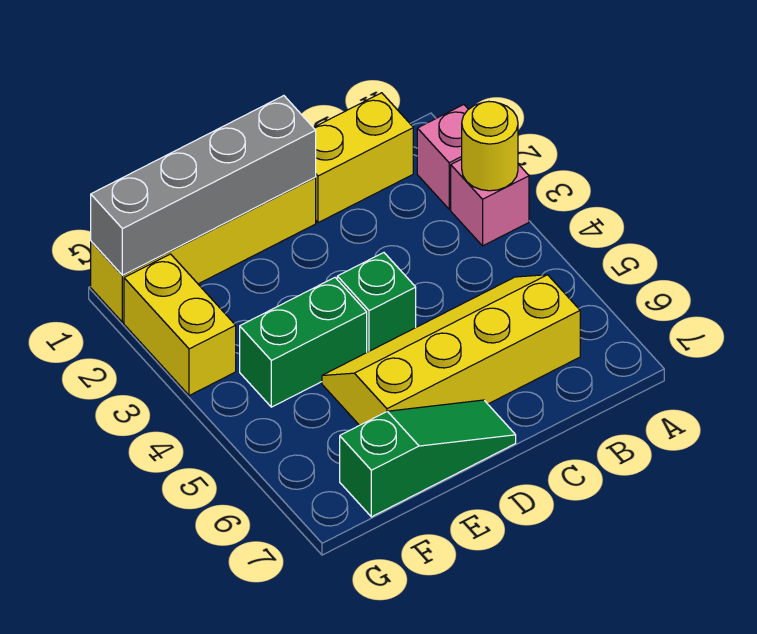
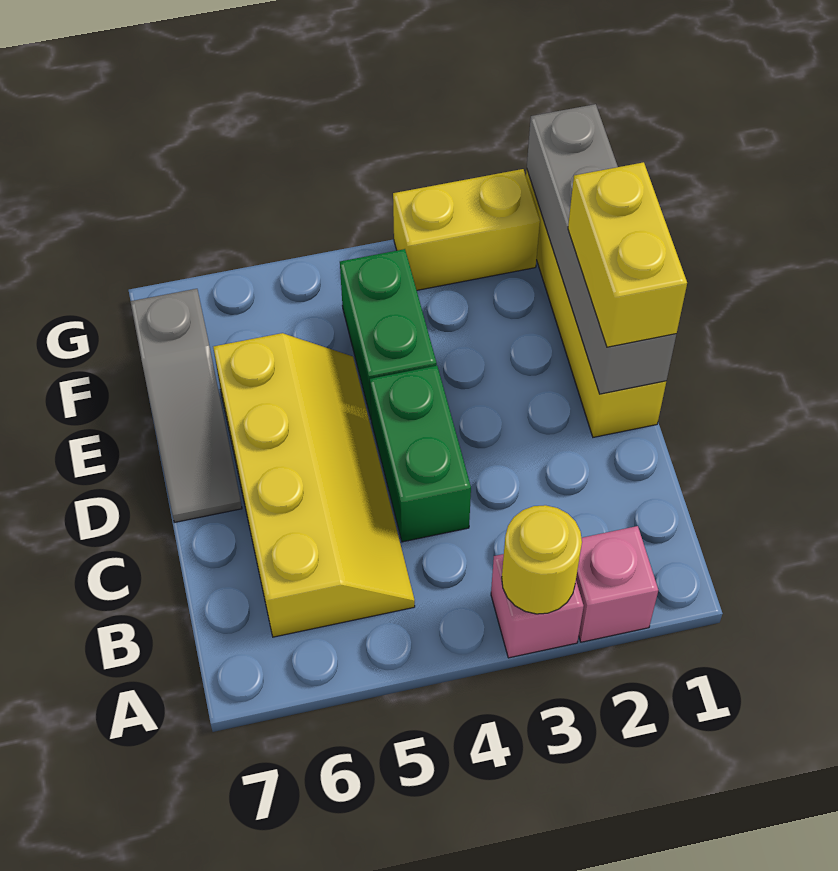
yellow 1x2 brick [313,93,413,223] -> yellow 1x2 brick moved to [568,162,687,347]
green 1x1 brick [337,253,416,352] -> green 1x2 brick [370,366,471,542]
green 1x3 slope [340,400,516,517] -> grey 1x3 slope [130,289,242,522]

